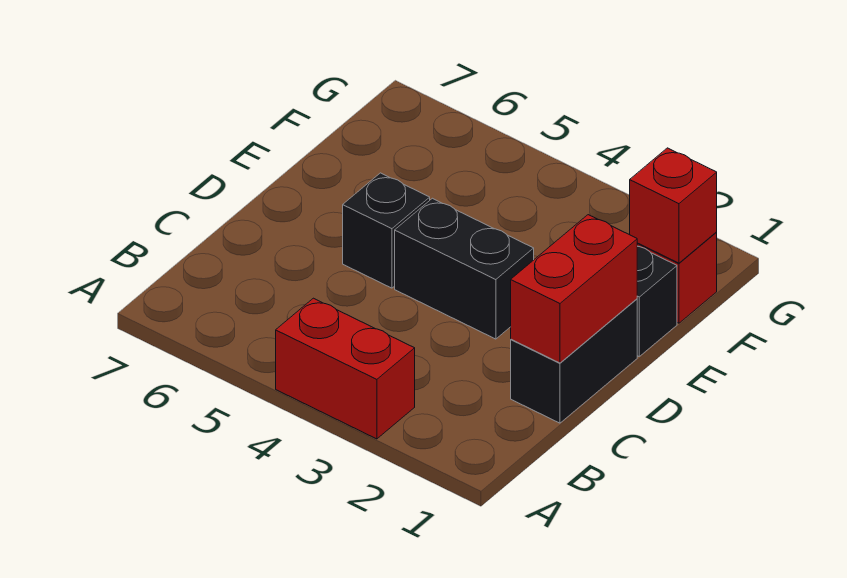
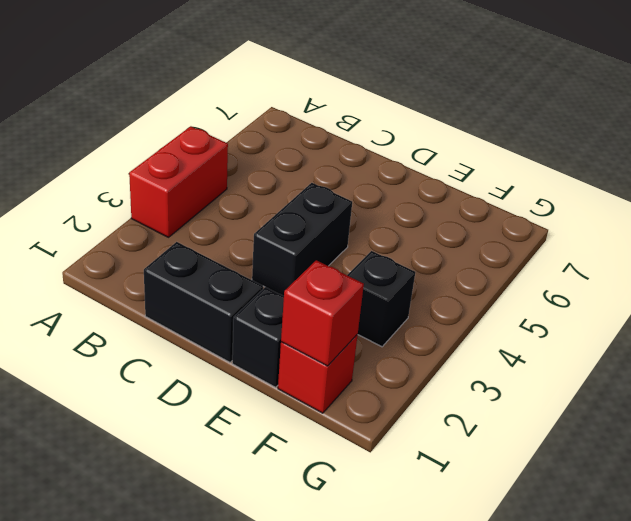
red 1x2 brick [511,215,637,363] -> none
black 1x1 brick [343,173,430,288] -> black 1x1 brick moved to [347,251,415,347]

